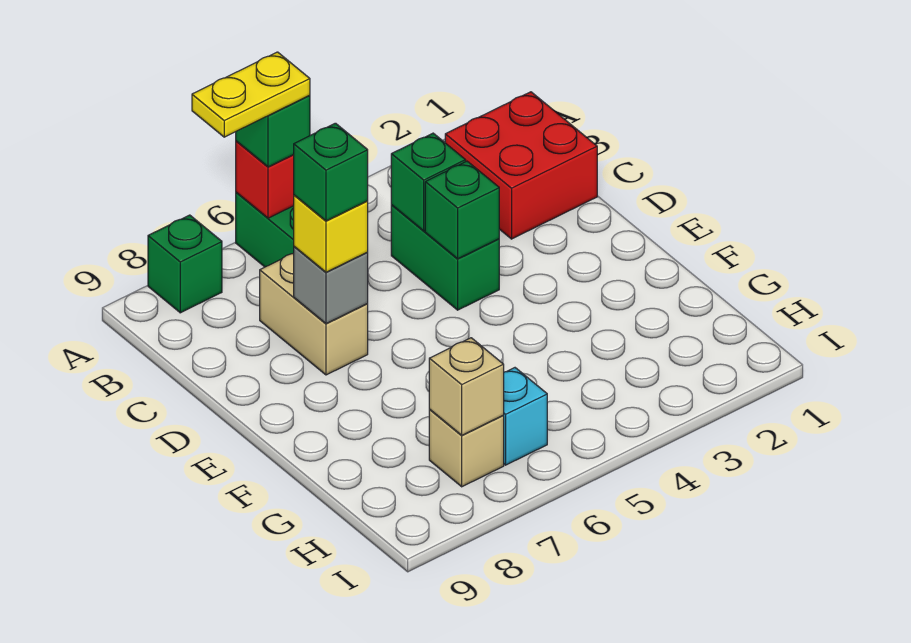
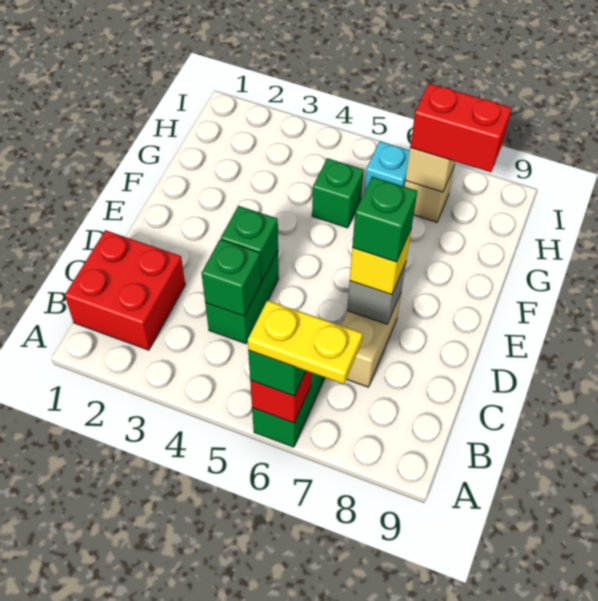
green 1x1 brick [148,215,222,313] -> green 1x1 brick moved to [312,158,364,228]
none -> red 1x2 brick [410,83,511,172]

